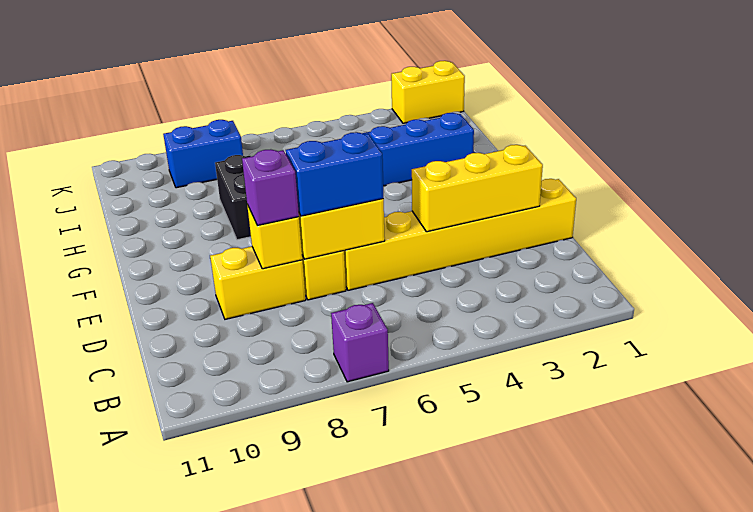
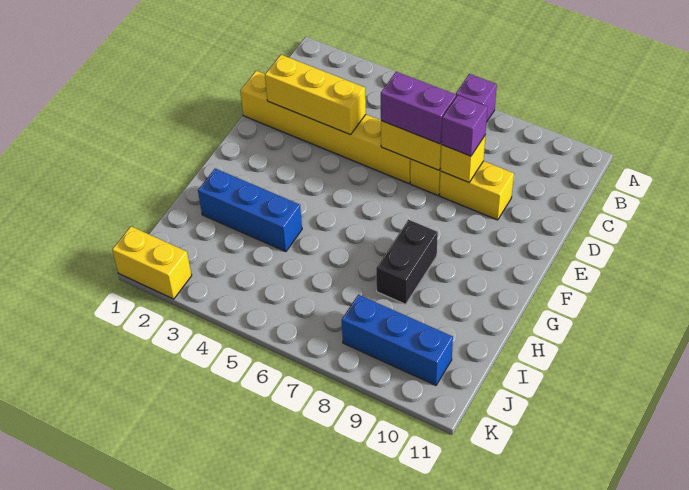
blue 1x2 brick [286,132,383,216] -> purple 1x2 brick [381,72,456,144]
blue 1x2 brick [163,120,243,188] -> blue 1x3 brick [342,295,453,385]

